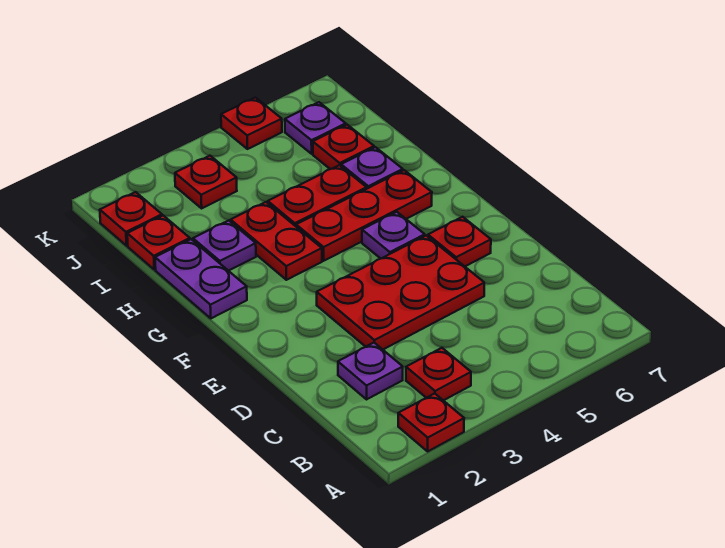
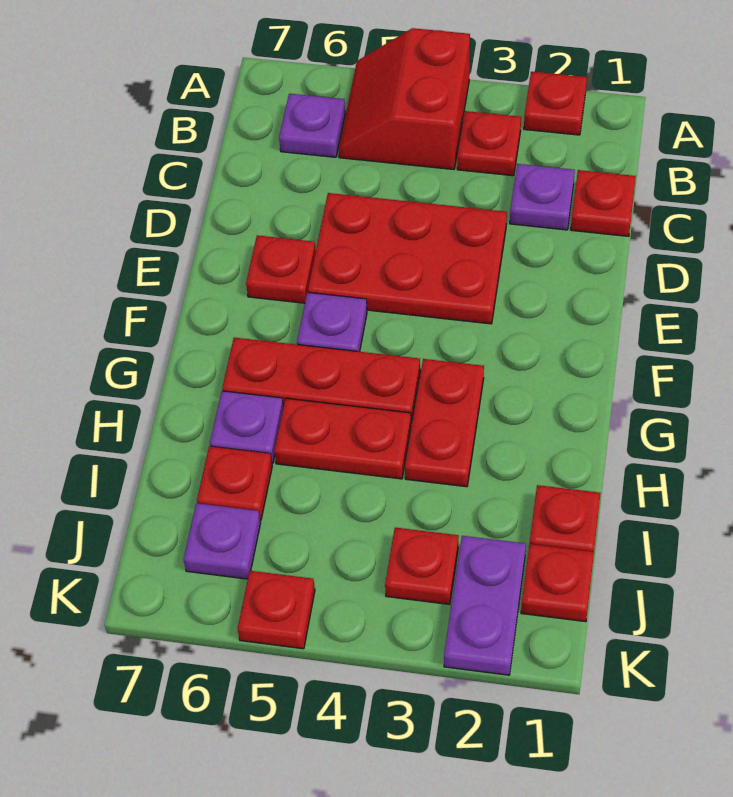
none -> red 2x2 slope [339,28,470,170]
none -> red 1x1 plate [571,170,636,236]
purple 1x2 plate [155,239,247,318] -> purple 1x2 plate moved to [444,536,526,675]
purple 1x1 plate [193,220,256,271] -> purple 1x1 plate moved to [279,94,345,157]

